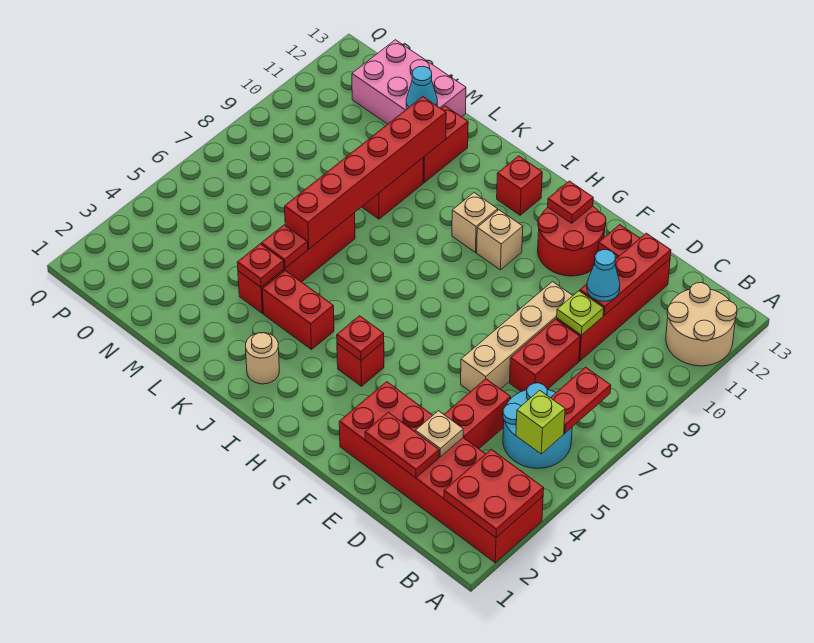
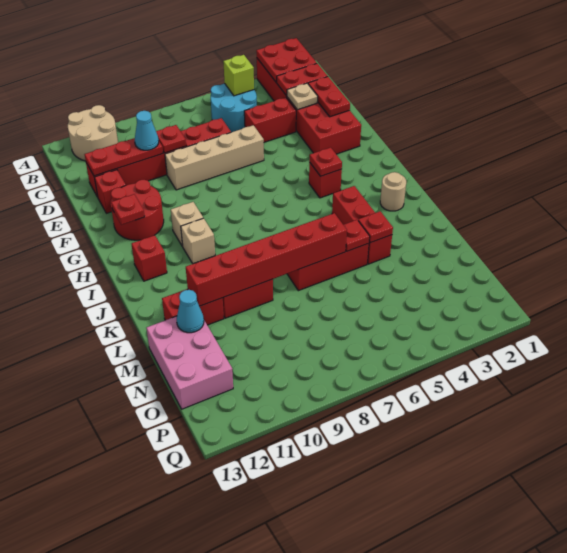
red 1x2 plate [551,367,611,433] -> red 1x2 plate moved to [276,64,328,96]
lime 1x1 plate [557,291,604,335] -> red 1x1 plate [156,125,186,153]

